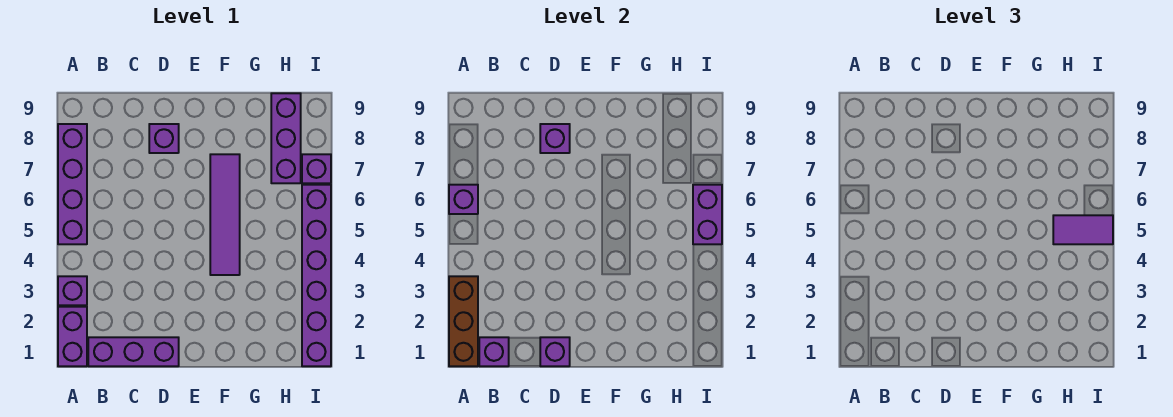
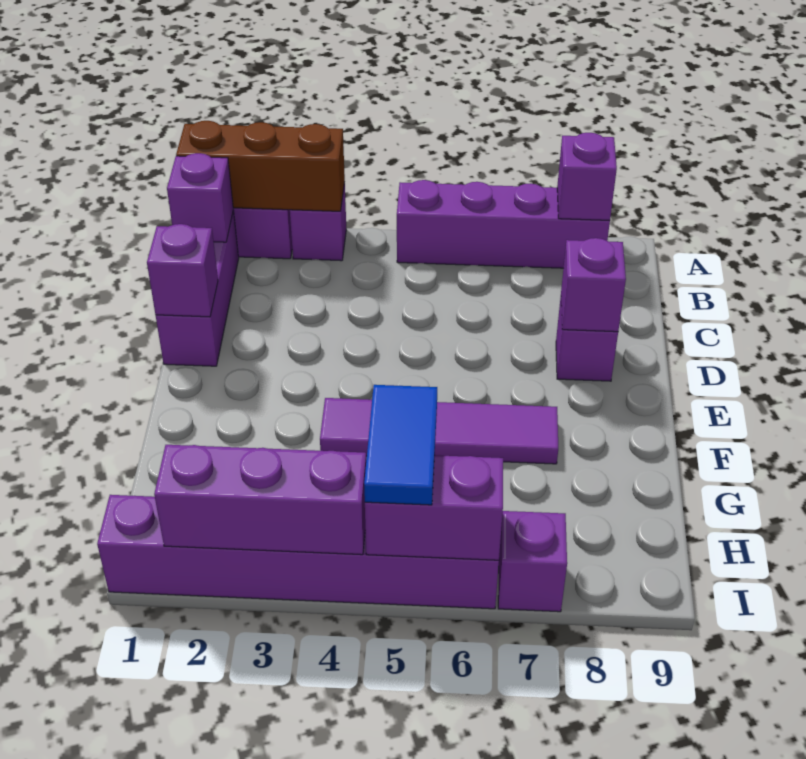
purple 1x1 brick [449,185,478,214] -> purple 1x1 brick moved to [557,133,617,220]
purple 1x2 tile [1053,215,1113,244] -> blue 1x2 tile [364,385,437,505]
purple 1x3 brick [271,93,301,183] -> purple 1x3 brick moved to [154,445,366,555]

